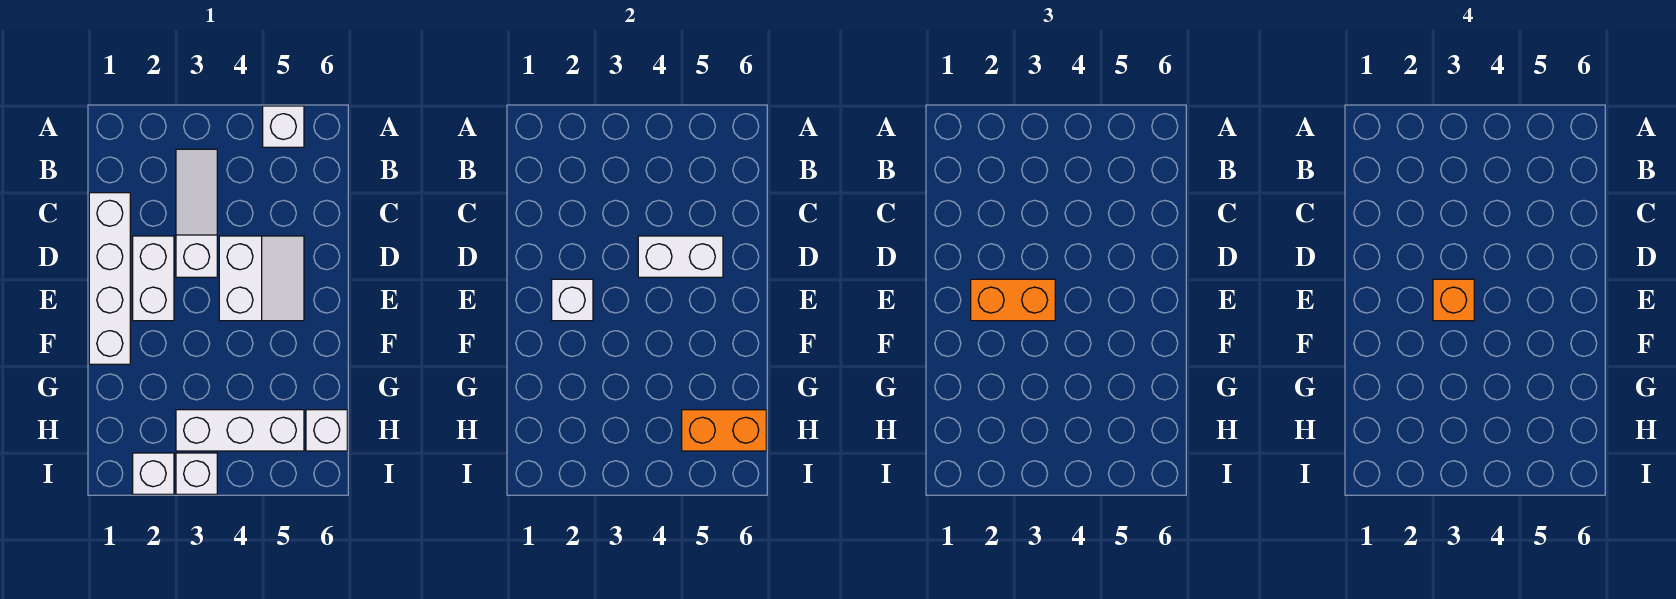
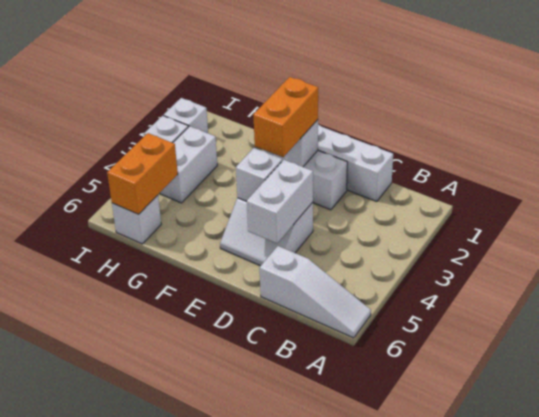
white 1x1 brick [263,106,304,147] -> white 1x1 brick moved to [236,148,282,201]
white 1x3 slope [176,149,217,277] -> white 1x3 slope moved to [260,246,371,338]
orange 1x1 brick [1433,279,1474,321] -> none
white 1x3 brick [176,410,304,451] -> white 1x2 brick [159,126,217,203]

